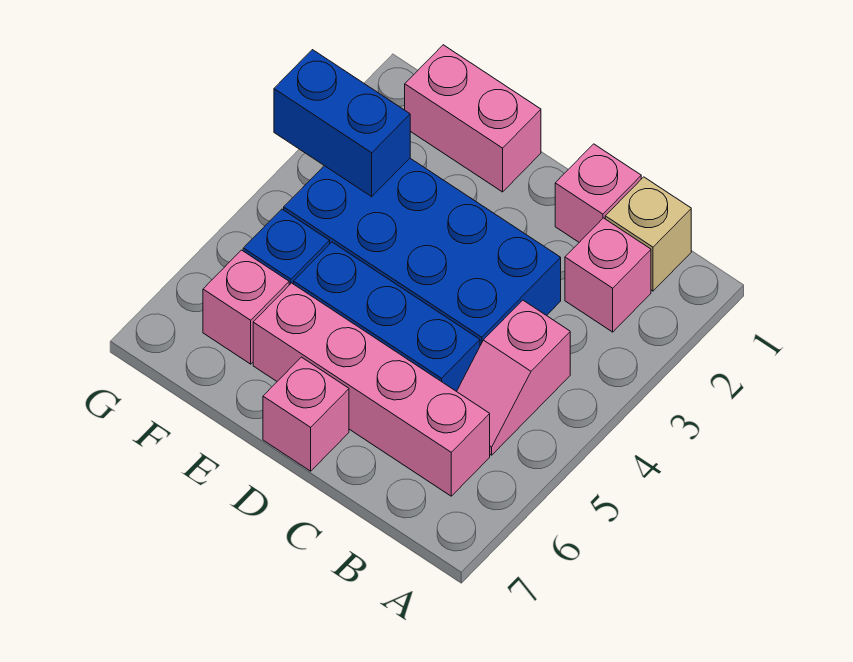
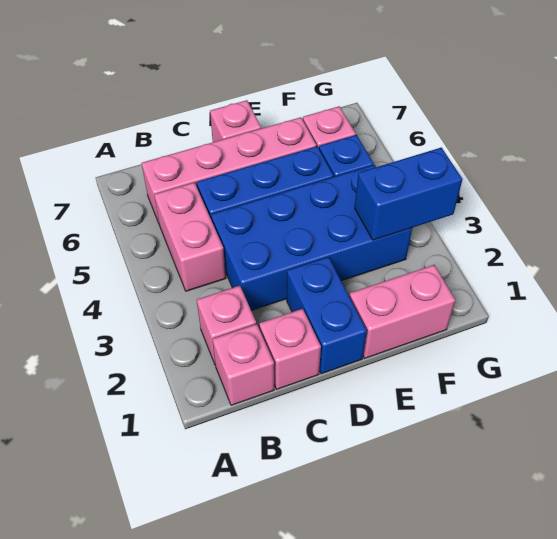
tan 1x1 brick [605,177,691,291] -> pink 1x1 brick [213,324,274,405]
pink 1x2 slope [457,300,570,455] -> pink 1x2 brick [154,182,226,291]
none -> blue 1x2 brick [287,257,367,374]

